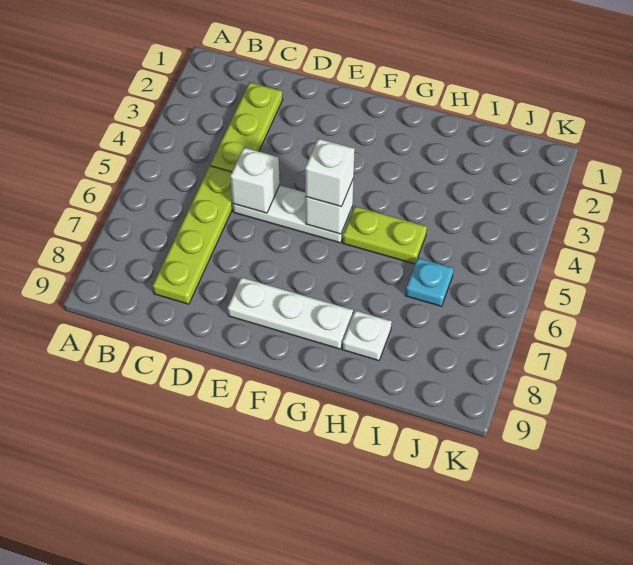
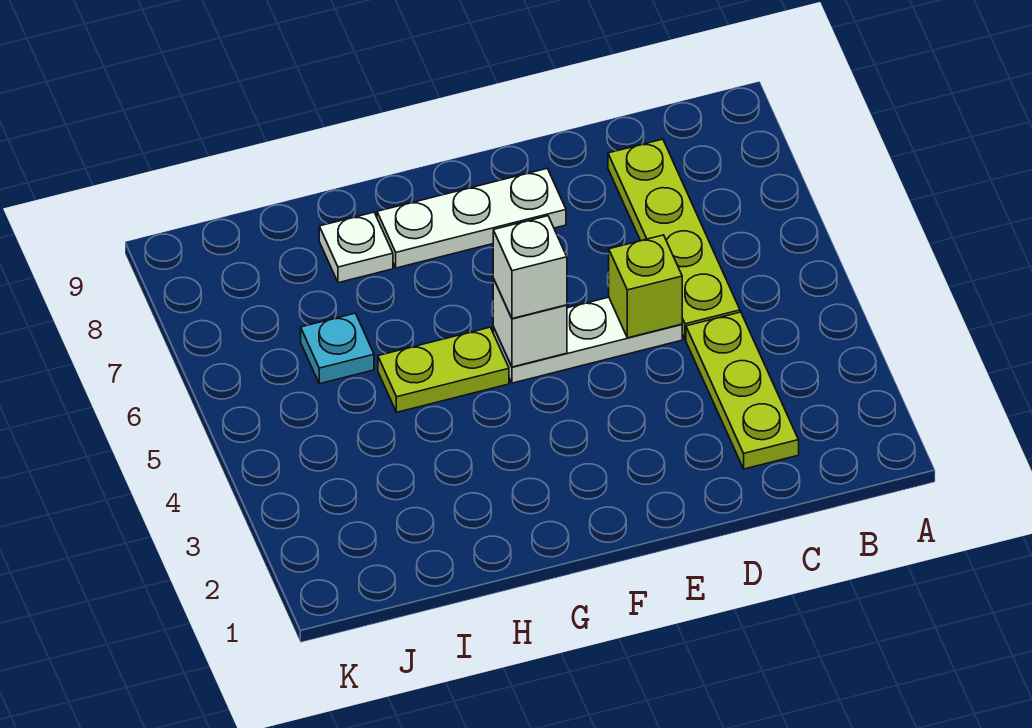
white 1x1 brick [230,147,280,213] -> lime 1x1 brick [609,235,682,338]

